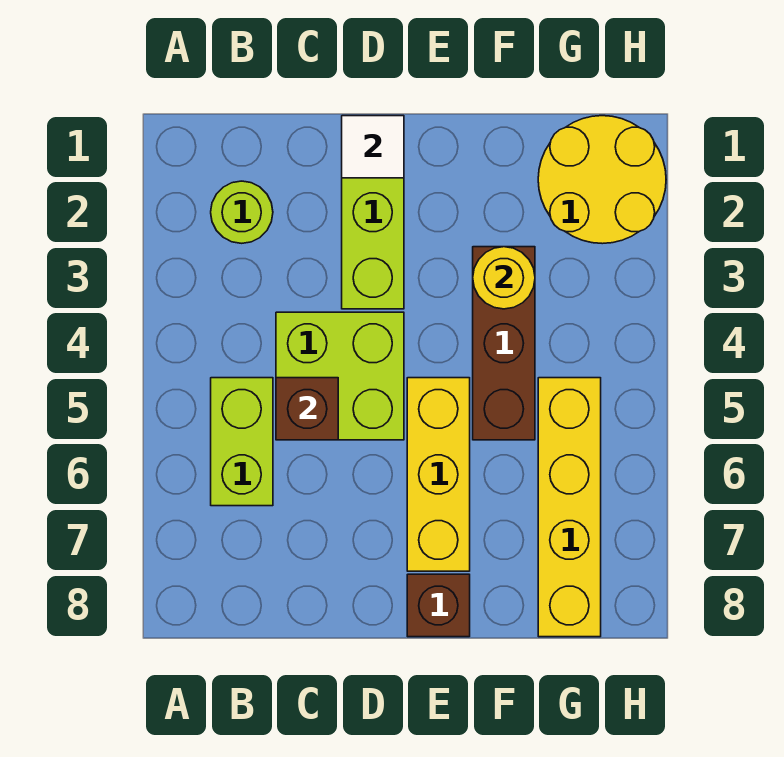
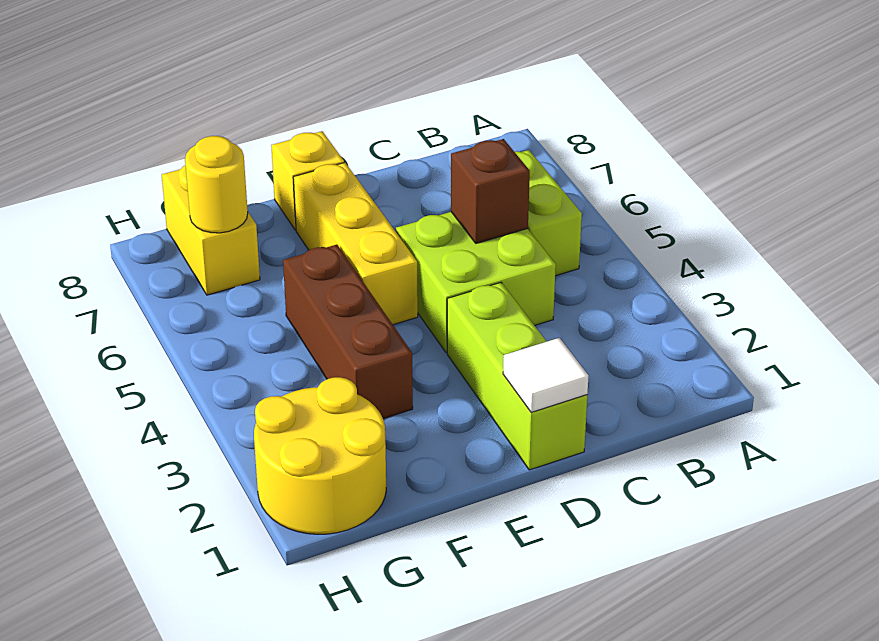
lime 1x1 round brick [211,181,273,243] -> none
brown 1x1 brick [407,574,470,637] -> yellow 1x1 brick [271,131,344,230]
yellow 1x1 round brick [473,247,535,309] -> yellow 1x1 round brick moved to [185,136,248,233]
yellow 1x4 brick [538,378,601,637] -> yellow 1x2 brick [162,165,260,295]

